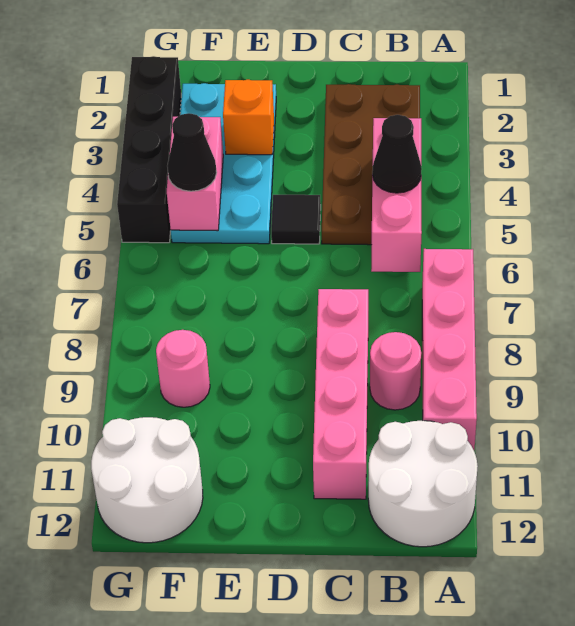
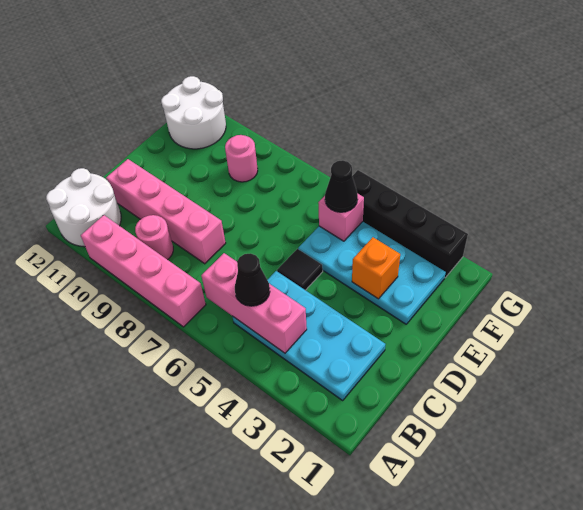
brown 2x4 plate [322,84,420,245] -> cyan 2x4 plate [232,271,385,400]
pink 1x2 brick [167,117,223,231] -> pink 1x1 brick [318,193,364,241]

